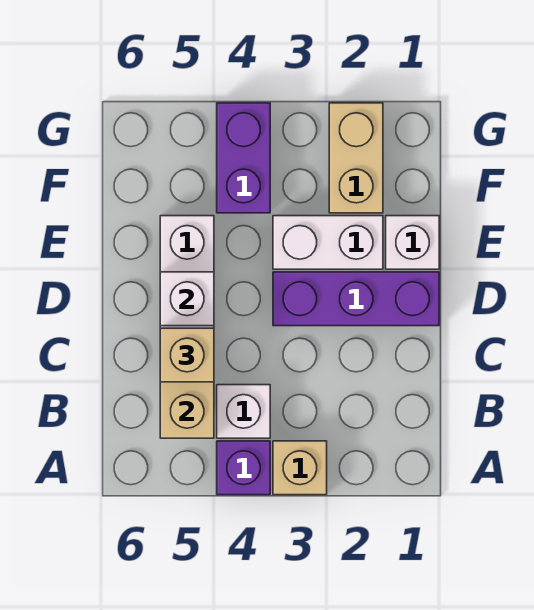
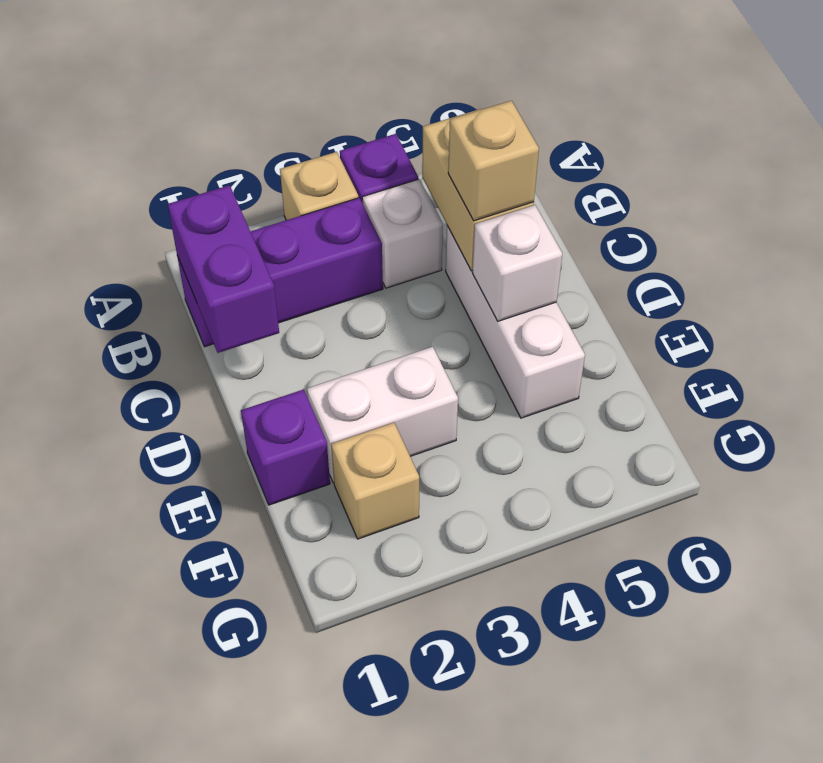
purple 1x3 brick [273,272,439,326] -> purple 1x3 brick moved to [177,198,383,347]
white 1x1 brick [386,216,439,269] -> purple 1x1 brick [241,389,330,505]
tan 1x2 brick [329,103,383,213] -> tan 1x1 brick [331,423,419,539]
purple 1x2 brick [217,103,270,213] -> purple 1x2 brick moved to [168,185,279,353]

